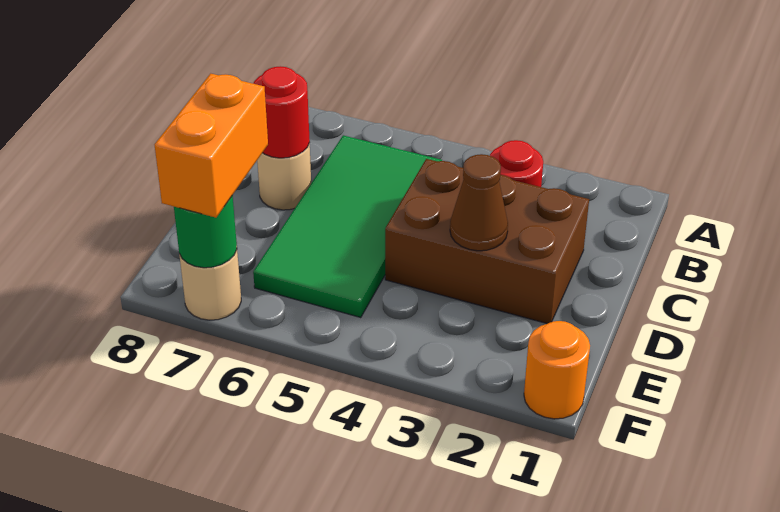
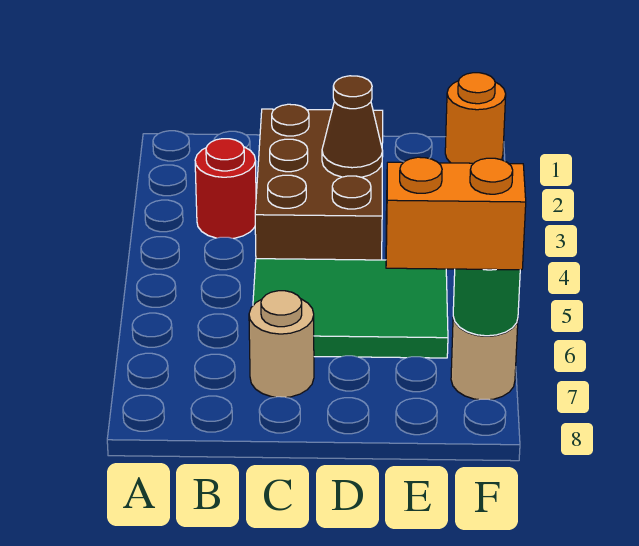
green 2x4 tile [253,135,442,317] -> green 2x3 tile [253,259,448,358]
red 1x1 round brick [253,66,310,158] -> none

